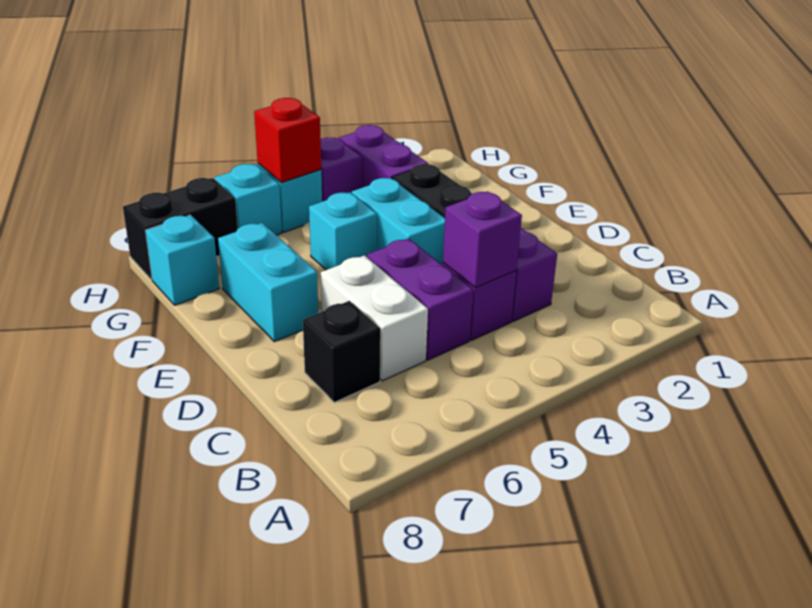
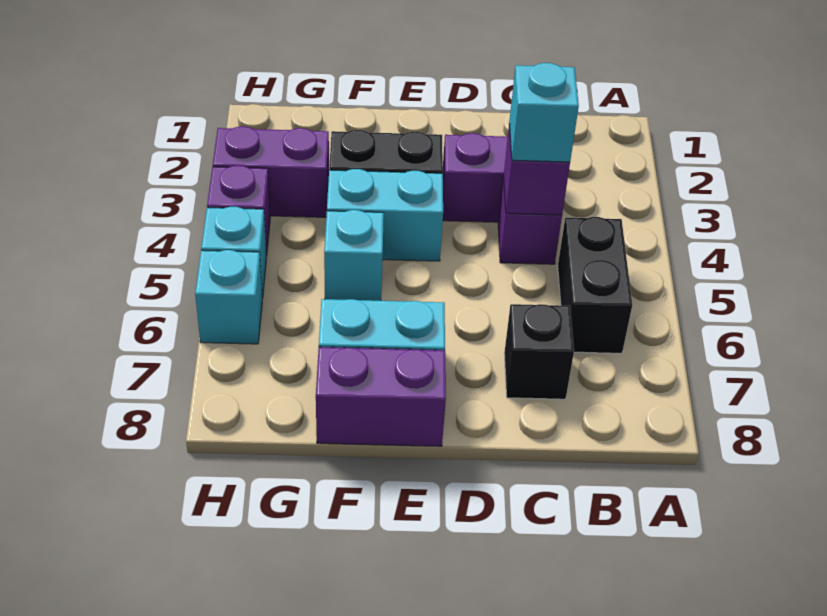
purple 1x2 brick [367,239,473,360] -> purple 1x2 brick moved to [316,347,446,446]
white 1x2 brick [321,255,428,381] -> none
cyan 1x1 brick [145,215,219,305] -> cyan 1x1 brick moved to [509,63,579,162]
red 1x1 brick [254,98,321,183] -> none
black 1x2 brick [123,178,238,280] -> black 1x2 brick moved to [558,217,632,353]

